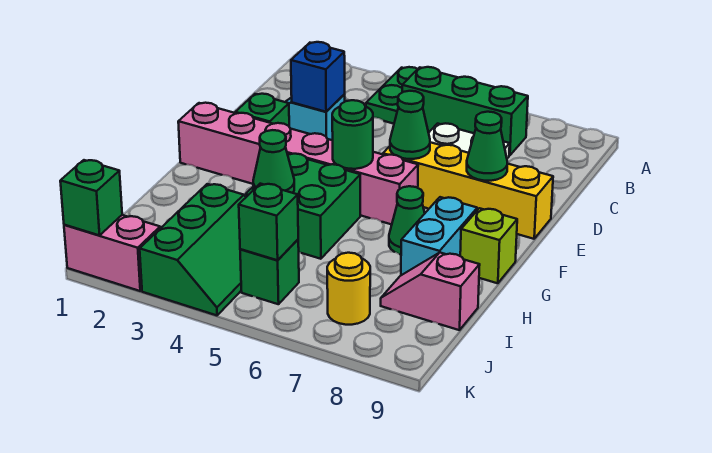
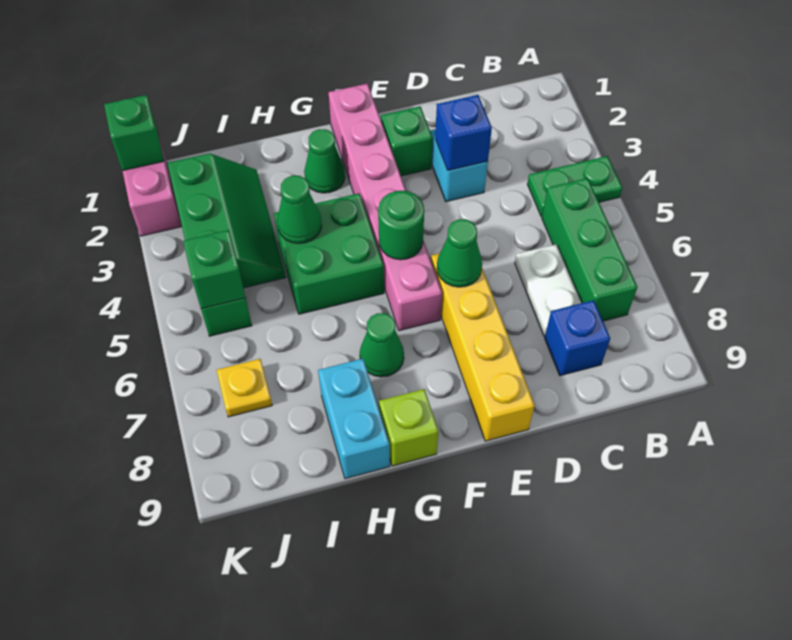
none -> blue 1x1 brick [545,300,610,376]
green 1x1 cone [467,112,507,181] -> green 1x1 cone moved to [304,129,345,193]
cyan 1x2 brick [401,197,477,275] -> cyan 1x2 brick turned to [318,359,390,479]
green 2x3 slope [140,184,246,315] -> green 2x3 slope turned to [167,153,286,288]
pink 1x2 slope [381,253,480,330] -> none
yellow 1x1 round brick [327,253,370,325] -> yellow 1x1 plate [217,359,272,417]

